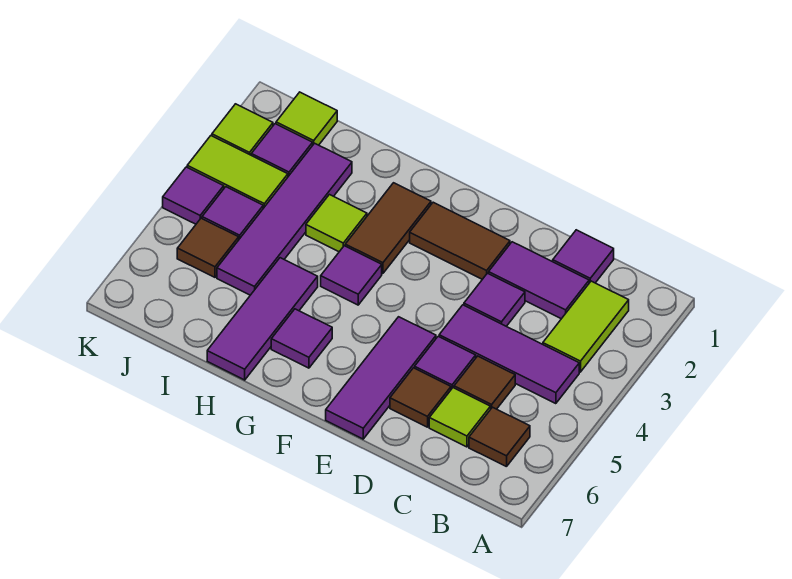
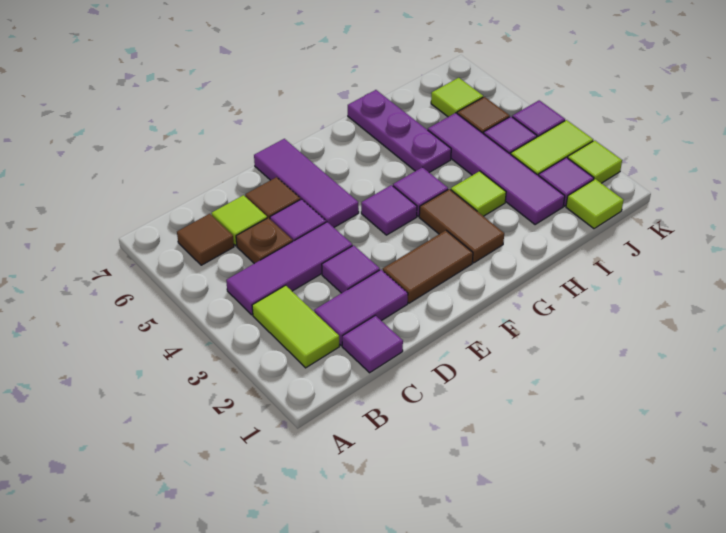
brown 1x1 tile [454,356,515,409] -> brown 1x1 plate [236,218,293,264]
purple 1x1 tile [271,309,332,368] -> purple 1x1 tile moved to [361,185,417,235]
purple 1x3 tile [207,258,318,380] -> purple 1x3 plate [348,90,451,173]
none -> lime 1x1 tile [431,78,483,117]

